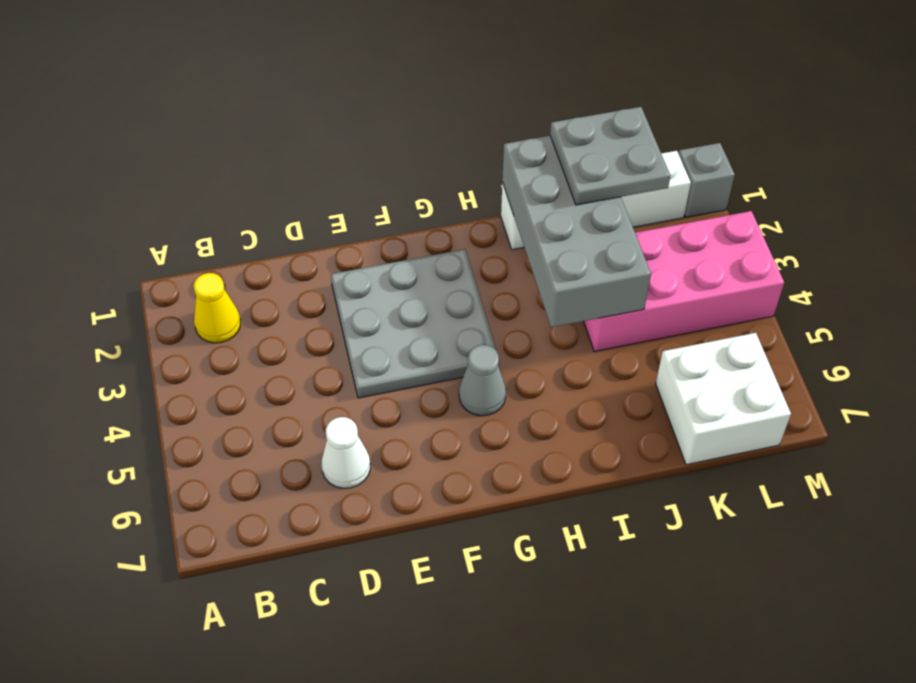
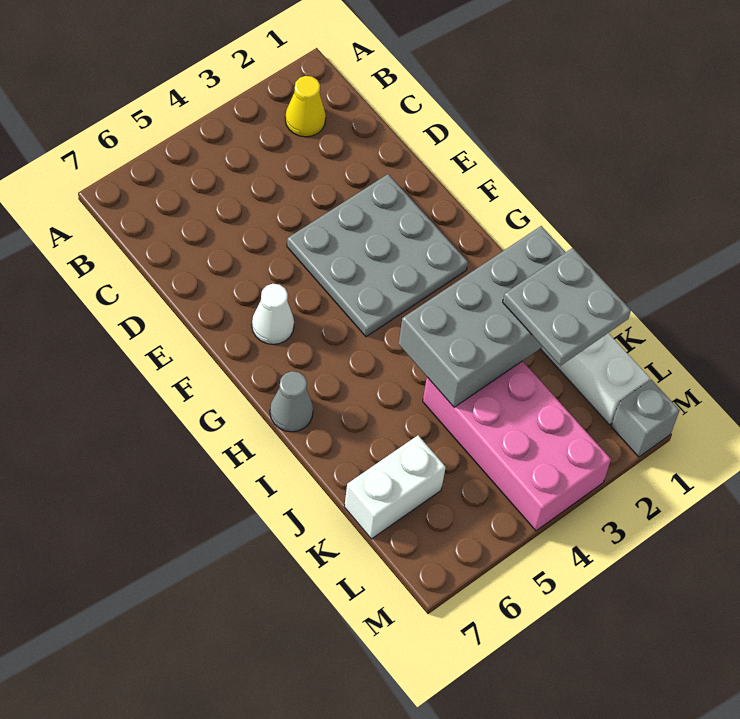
white 1x1 cone [322,417,370,488] -> white 1x1 cone moved to [252,284,294,344]
grey 1x1 cone [459,345,506,416] -> grey 1x1 cone moved to [270,371,313,432]
white 2x2 brick [656,333,791,465] -> white 1x2 brick [344,435,446,539]

